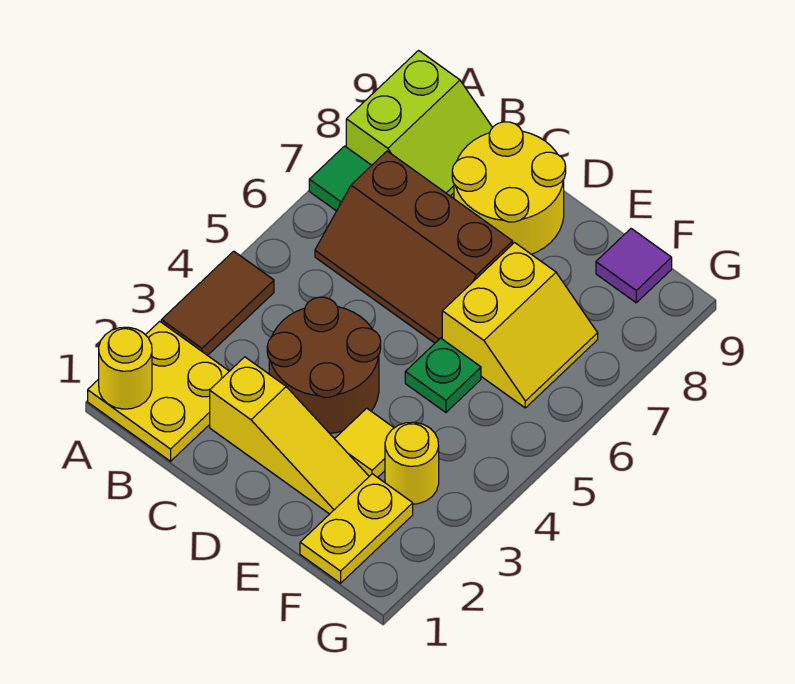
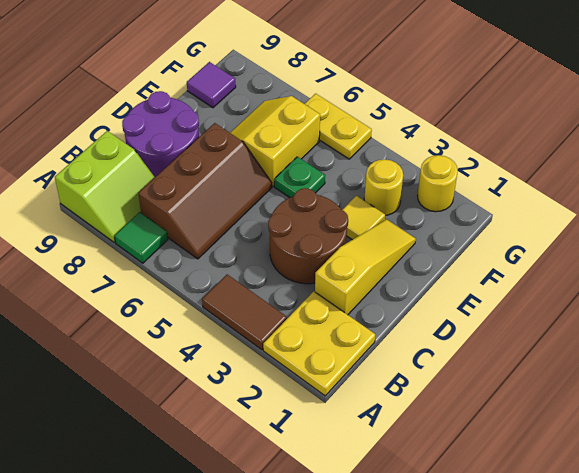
yellow 1x1 round brick [99,327,152,409] -> yellow 1x1 round brick moved to [418,155,458,212]
lime 2x2 slope [346,50,493,196] -> lime 2x2 slope turned to [55,131,155,243]
yellow 2x2 round brick [452,122,566,254] -> purple 2x2 round brick [122,91,199,177]
yellow 2x2 slope [442,243,598,408] -> yellow 2x2 slope turned to [230,96,320,186]
yellow 1x2 plate [300,474,413,583] -> yellow 1x2 plate moved to [305,94,372,159]

